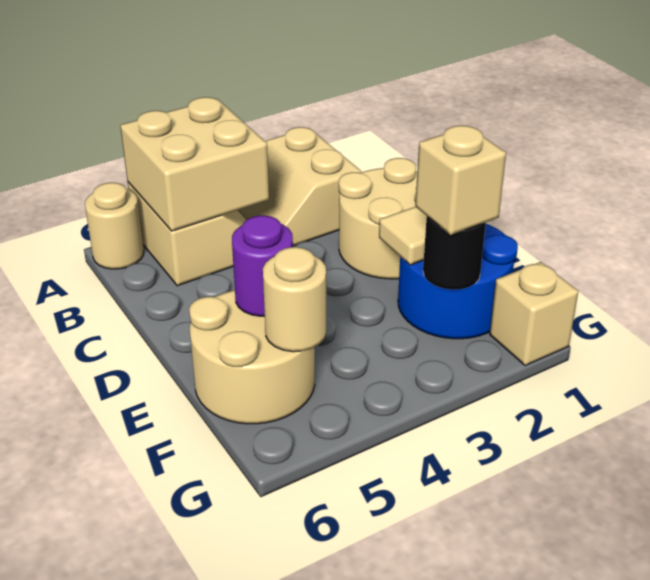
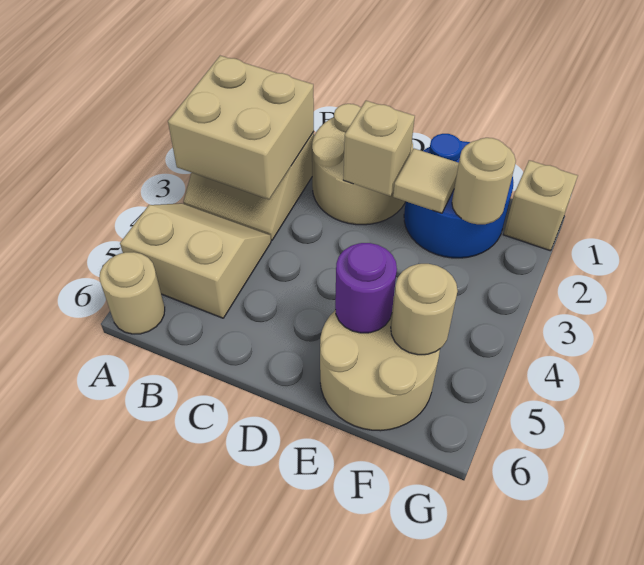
tan 2x2 brick [120,97,269,231] -> tan 2x2 brick moved to [168,56,314,199]
black 1x1 round brick [423,216,486,290] -> tan 1x1 round brick [452,138,516,224]
tan 1x1 brick [415,126,506,235] -> tan 1x1 brick moved to [343,101,415,196]

